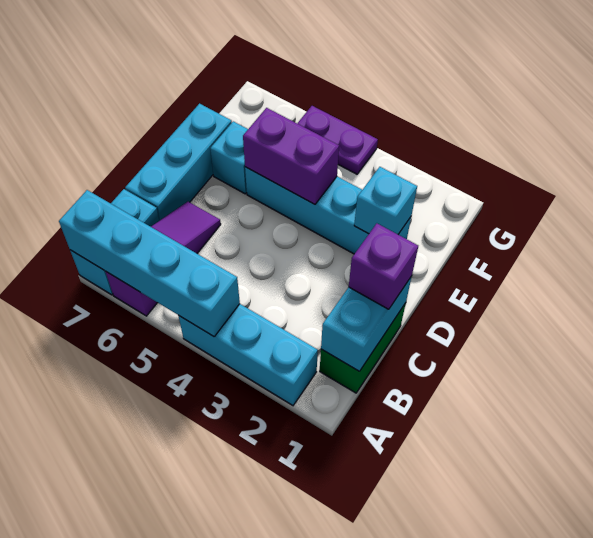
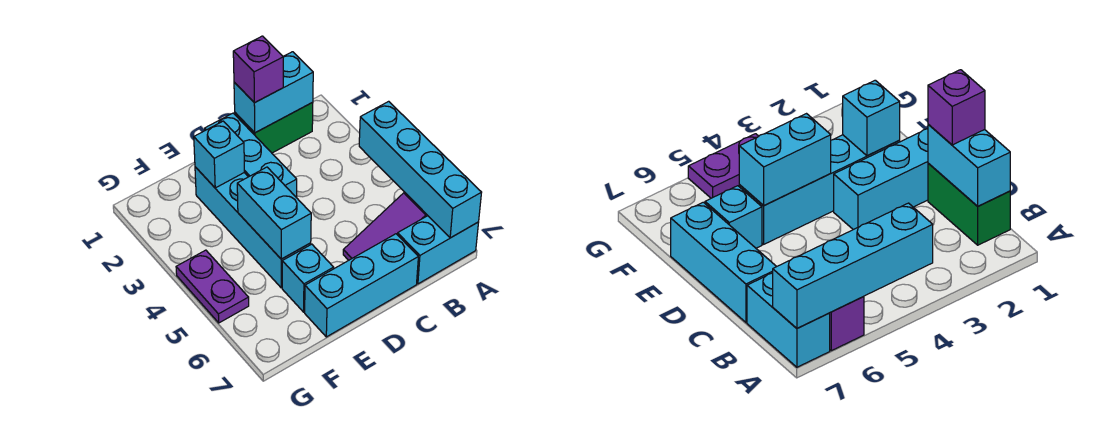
cyan 1x3 brick [178,304,318,405] -> cyan 1x3 brick moved to [205,113,297,198]
purple 1x2 brick [243,108,339,204] -> cyan 1x2 brick [237,167,311,259]

